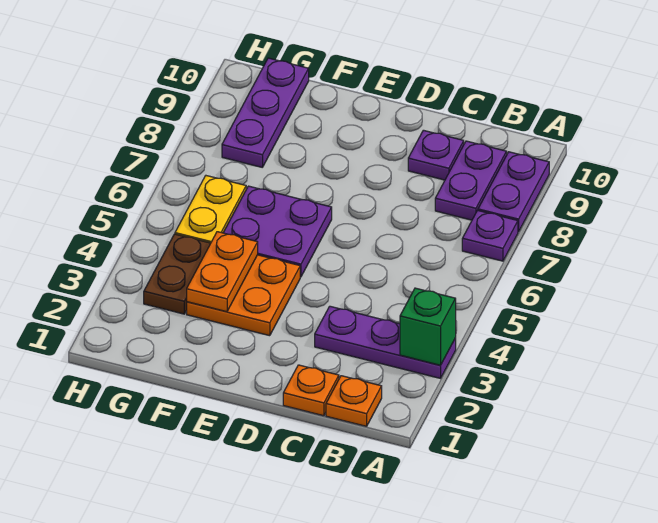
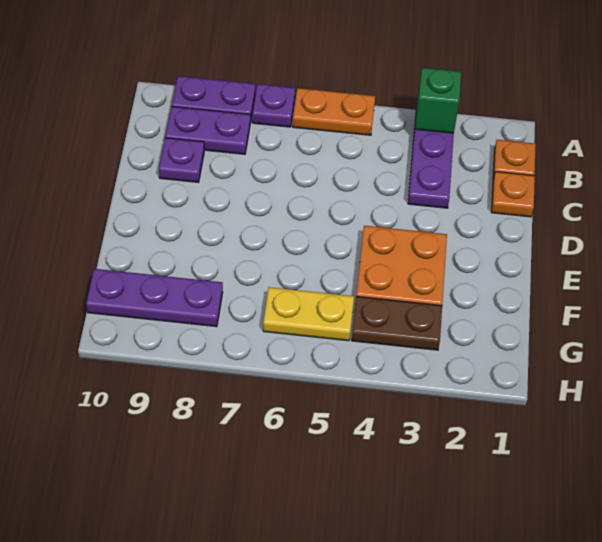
purple 2x2 plate [224,186,332,277] -> none
orange 1x2 plate [187,232,258,312] -> orange 1x2 plate moved to [293,88,375,135]

